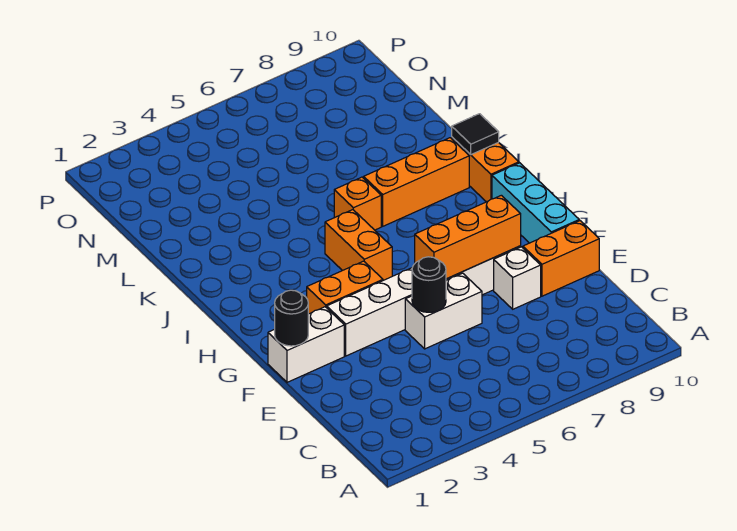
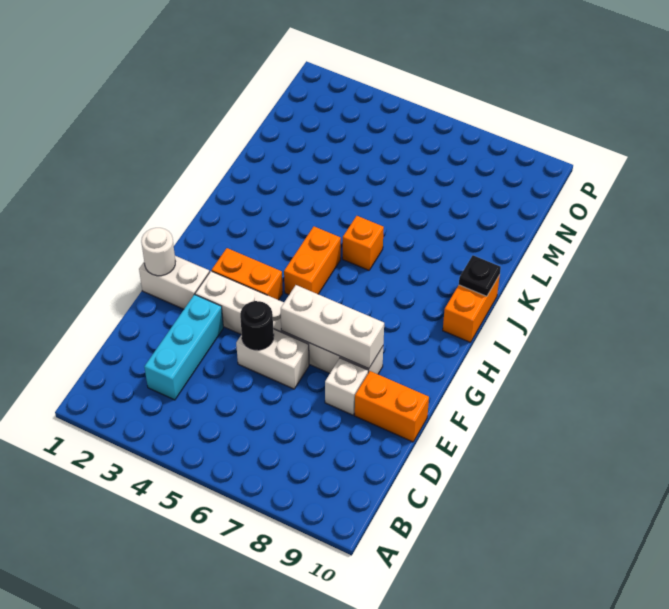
black 1x1 round brick [275,290,308,346] -> white 1x1 round brick [141,228,175,276]
orange 1x3 brick [415,195,521,279] -> white 1x3 brick [281,285,384,369]
cyan 1x3 brick [492,163,579,243] -> cyan 1x3 brick moved to [144,295,223,400]
orange 1x3 brick [364,138,469,226] -> none
black 1x1 tile [452,114,499,155] -> black 1x1 plate [459,255,501,296]

